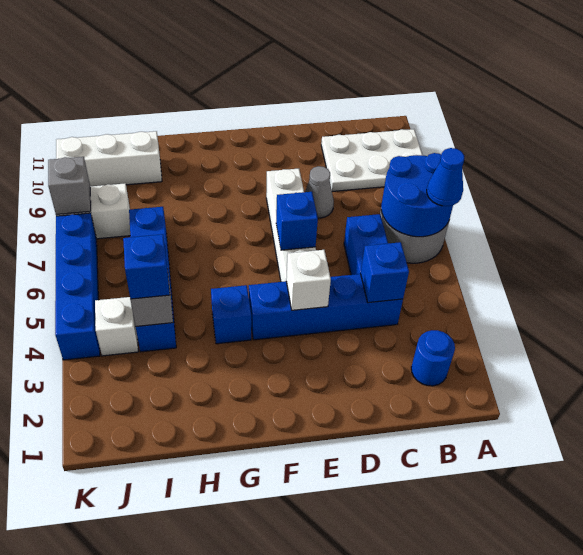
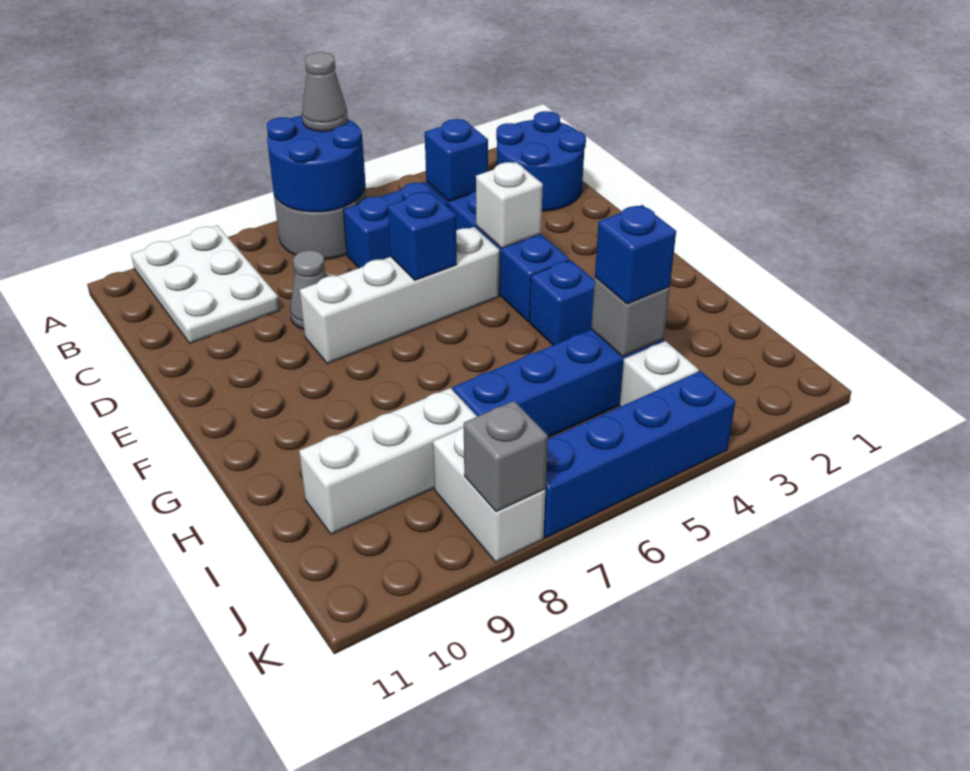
blue 1x1 cone [427,148,464,206] -> grey 1x1 cone [302,52,348,131]
blue 1x1 round brick [411,330,455,386] -> blue 2x2 round brick [496,111,586,211]
white 1x3 brick [56,131,162,186] -> white 1x3 brick turned to [299,388,477,534]

